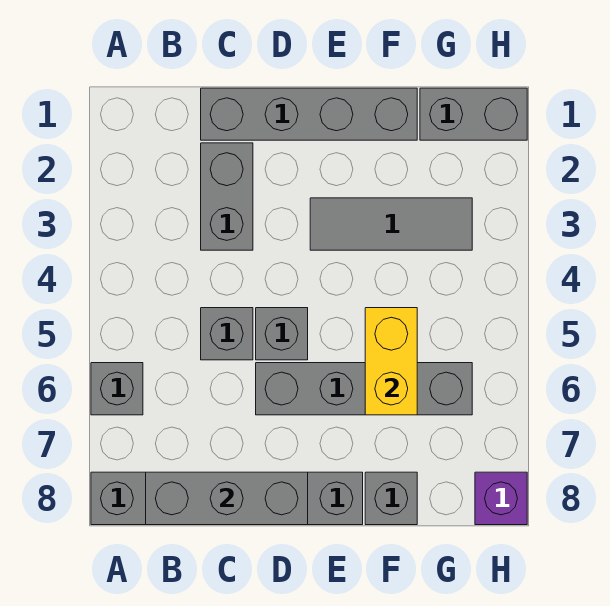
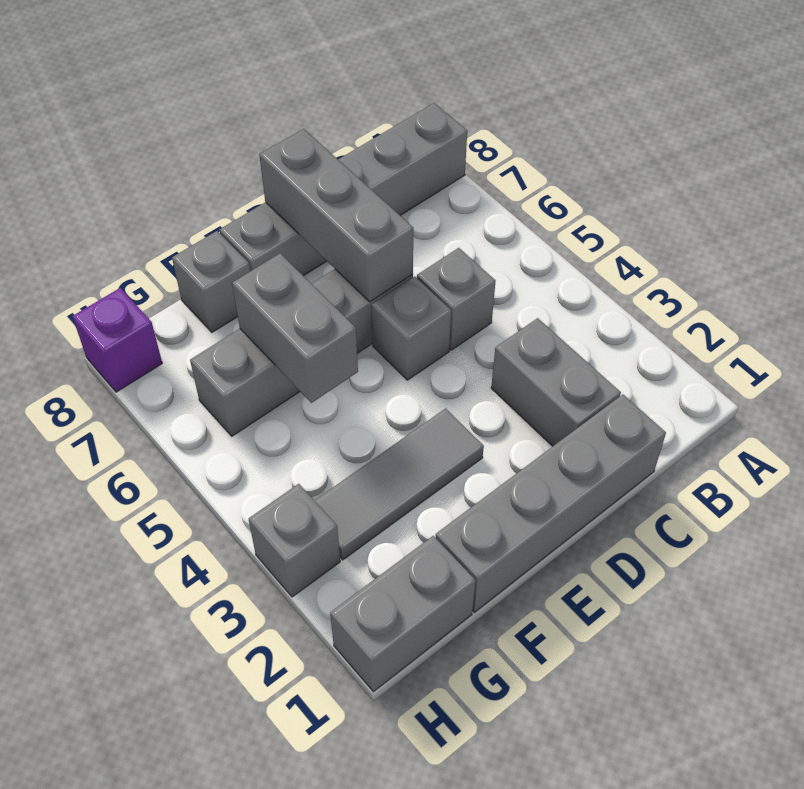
grey 1x1 brick [91,363,143,415] -> grey 1x1 brick moved to [249,484,340,597]
grey 1x3 brick [146,472,308,525] -> grey 1x3 brick turned to [259,129,413,302]
yellow 1x2 brick [365,308,417,415] -> grey 1x2 brick [232,253,358,403]

